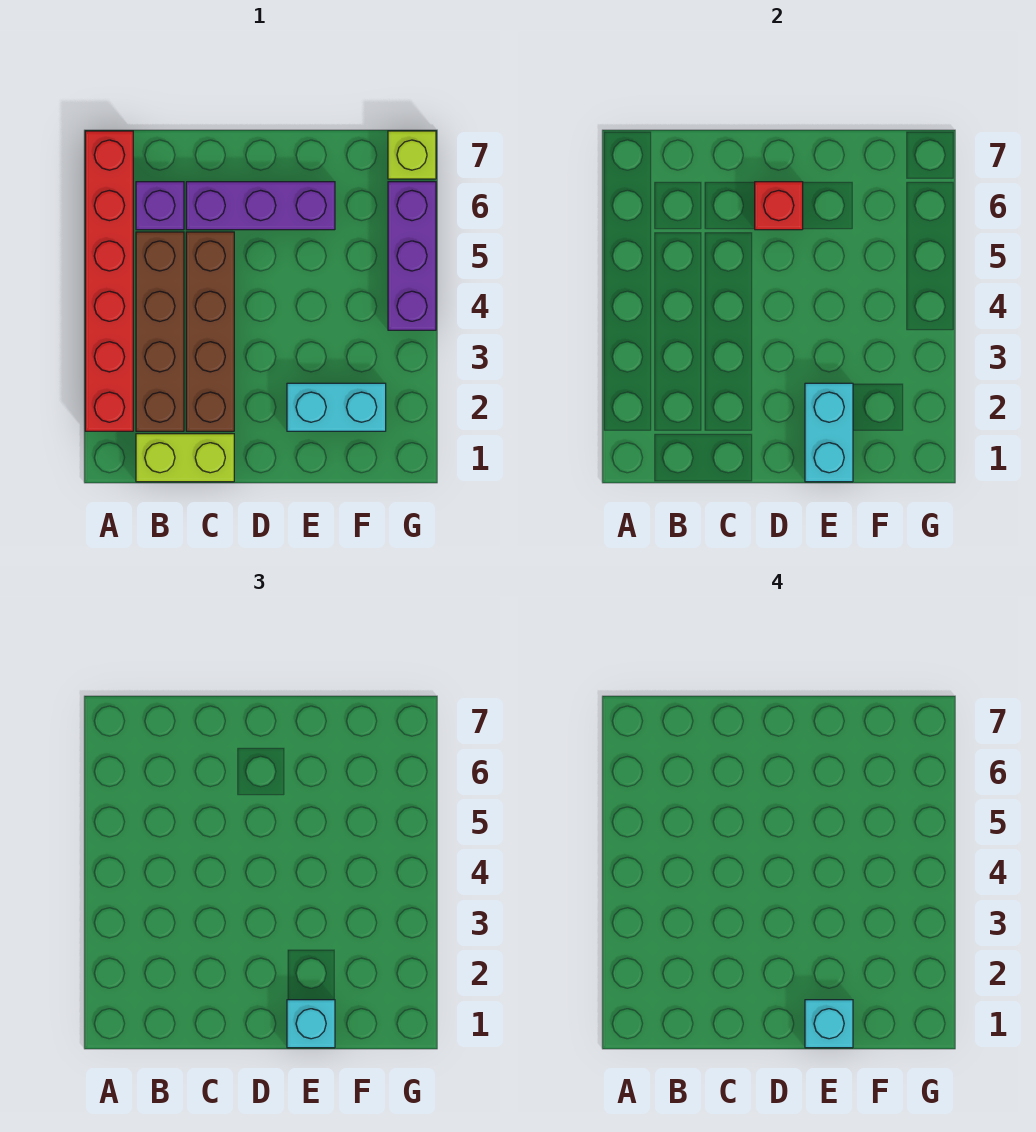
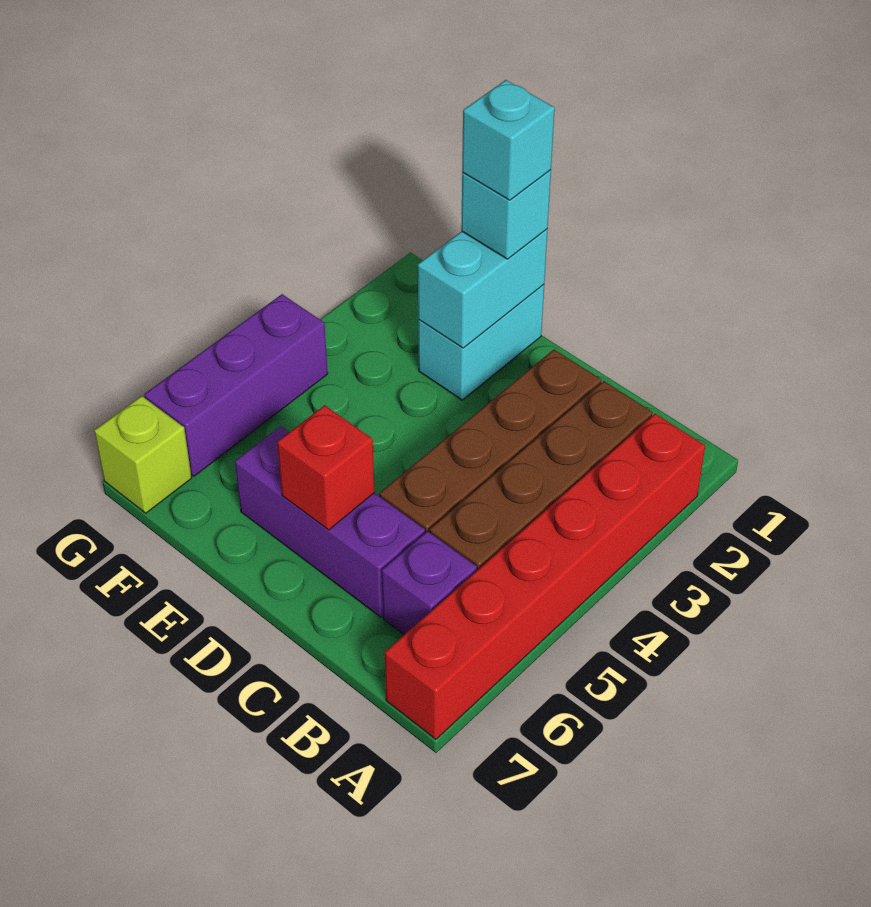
lime 1x2 brick [136,434,234,482] -> none
cyan 1x2 brick [287,383,386,431] -> cyan 1x2 brick turned to [418,285,544,400]

